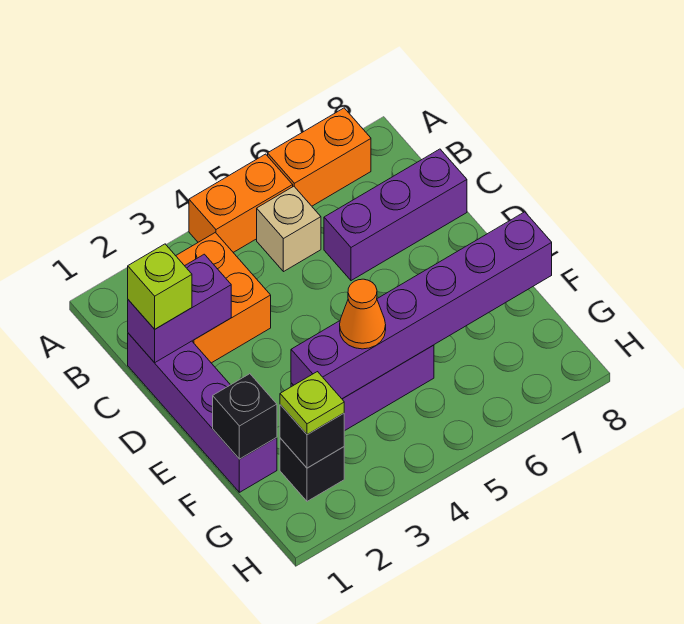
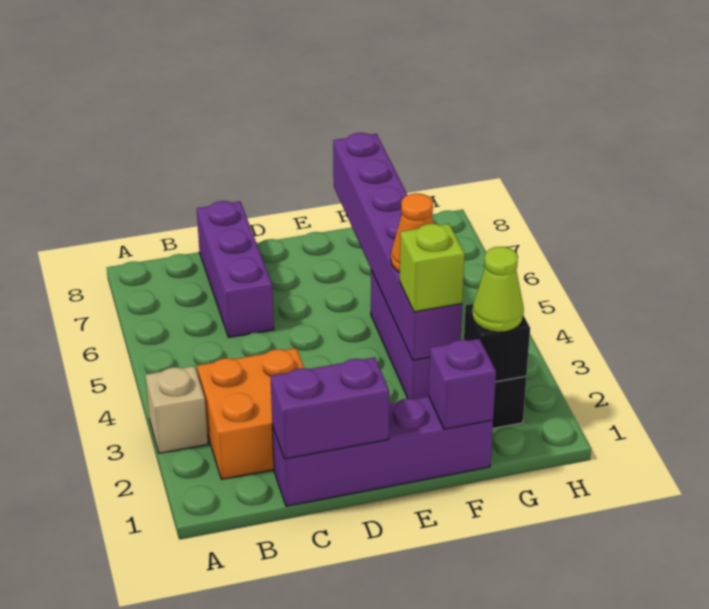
orange 1x2 brick [189,154,293,252] -> none
orange 1x2 brick [268,108,371,206] -> none
tan 1x1 brick [257,186,321,272] -> tan 1x1 brick moved to [145,366,208,453]
purple 1x2 brick [128,254,231,363] -> purple 1x2 brick turned to [270,357,389,459]
lime 1x1 brick [128,244,192,329] -> lime 1x1 brick moved to [400,224,465,312]
black 1x1 brick [213,374,277,459] -> purple 1x1 brick [429,339,496,429]
lime 1x1 plate [280,372,344,435] -> lime 1x1 cone [472,247,524,332]

